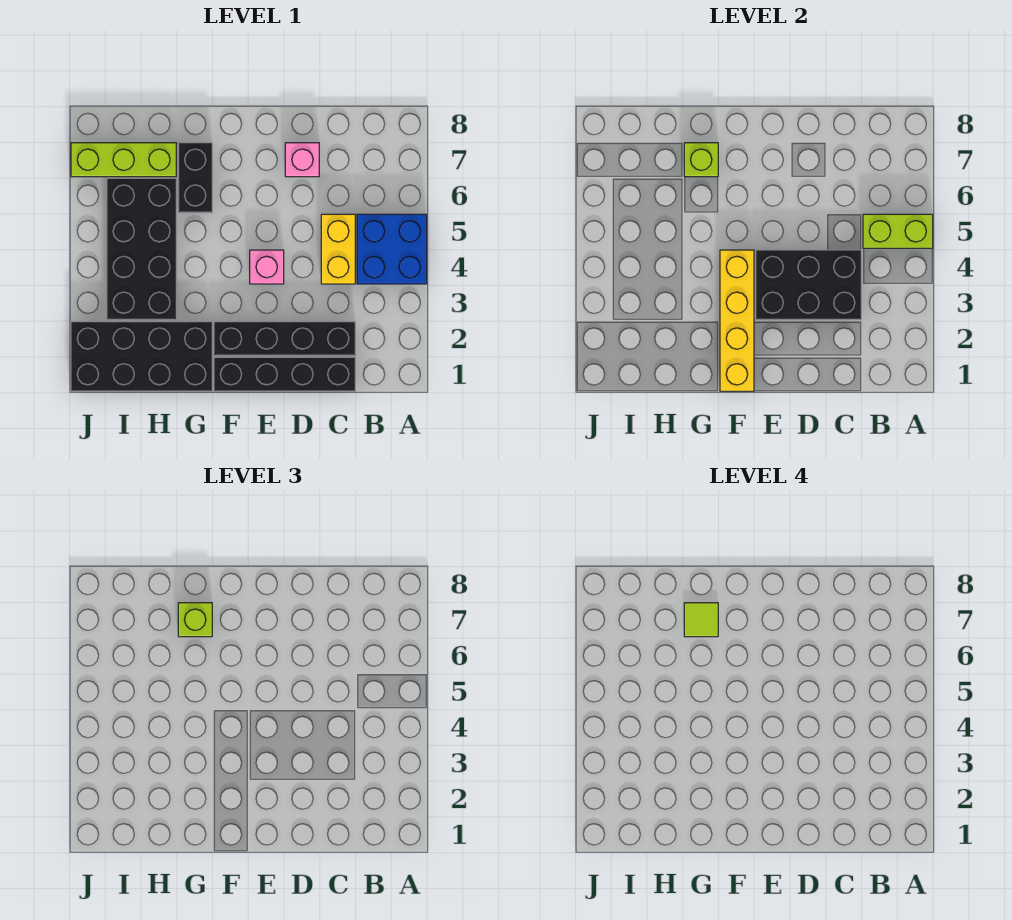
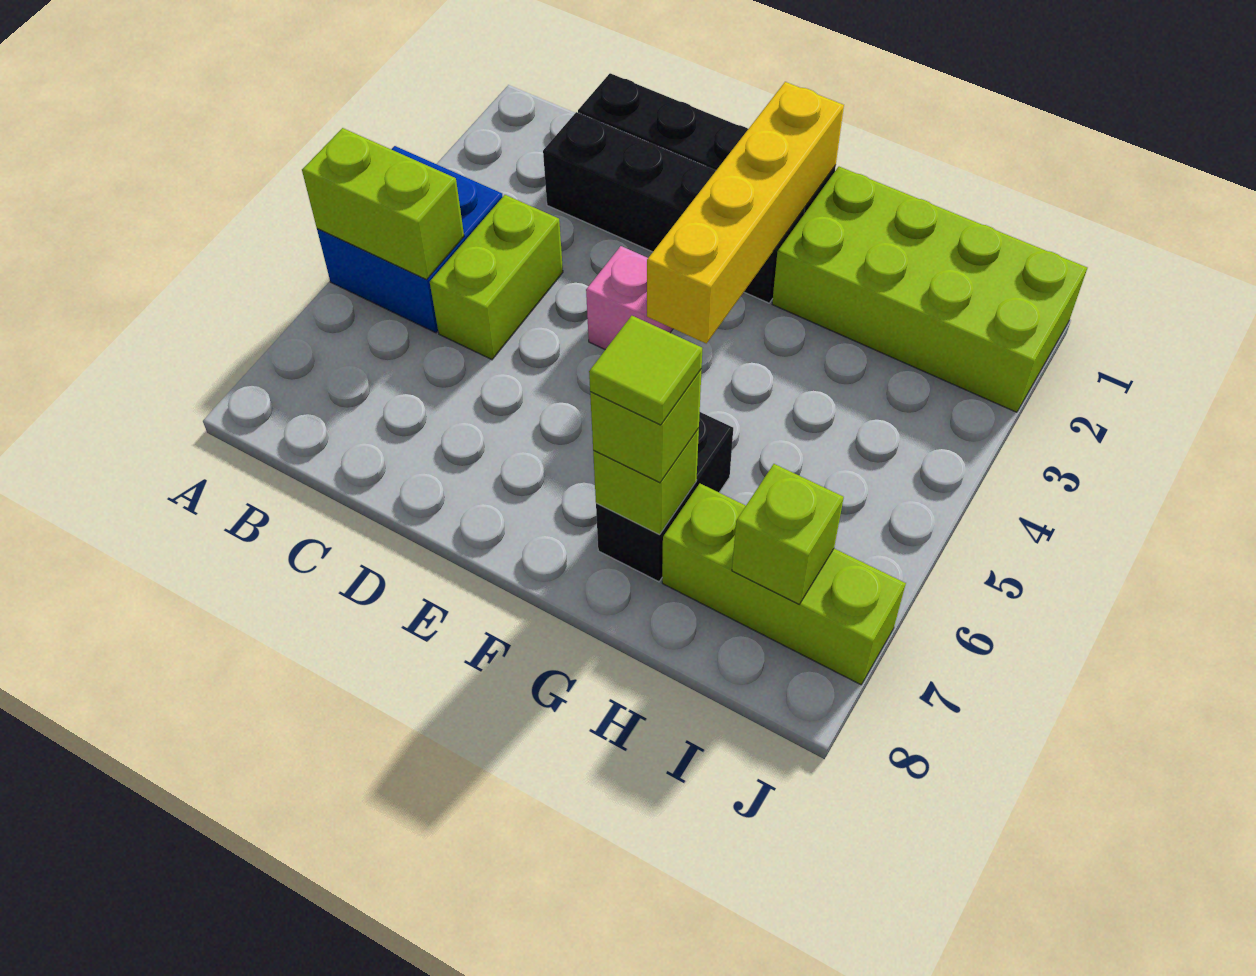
black 2x3 brick [756,250,861,320] -> none
yellow 1x2 brick [321,214,355,284] -> lime 1x2 brick [430,195,563,360]
pink 1x1 brick [285,143,319,177] -> none
black 2x4 brick [71,322,212,391] -> lime 2x4 brick [772,167,1087,412]
black 2x4 brick [107,178,176,320] -> none
none -> lime 1x1 brick [732,464,844,604]

